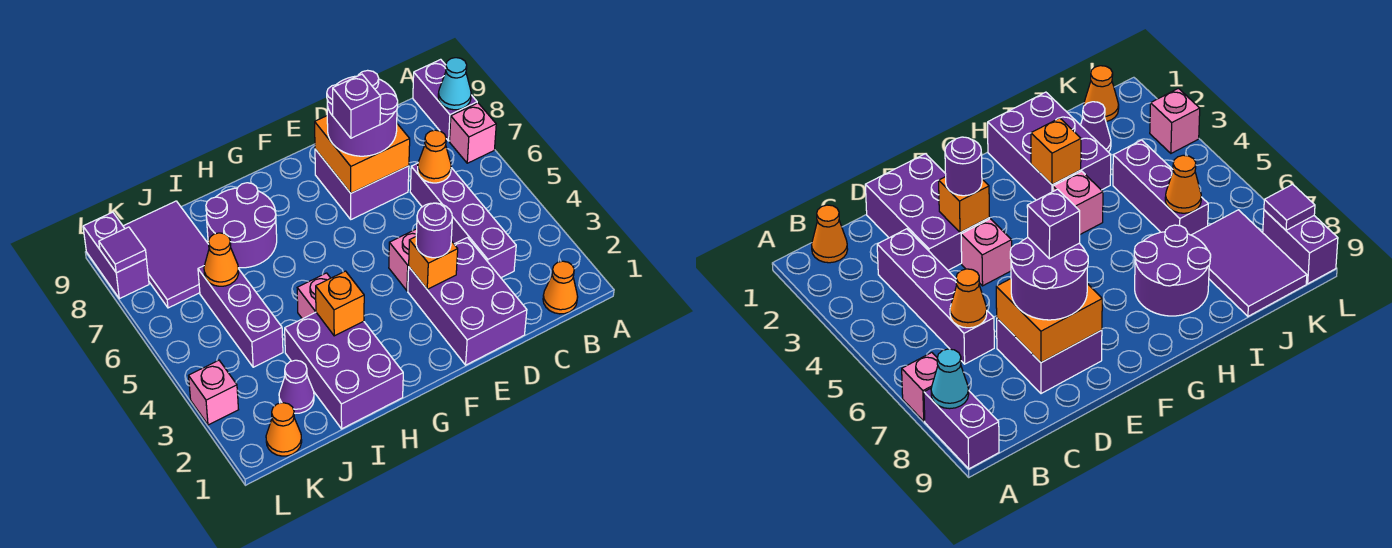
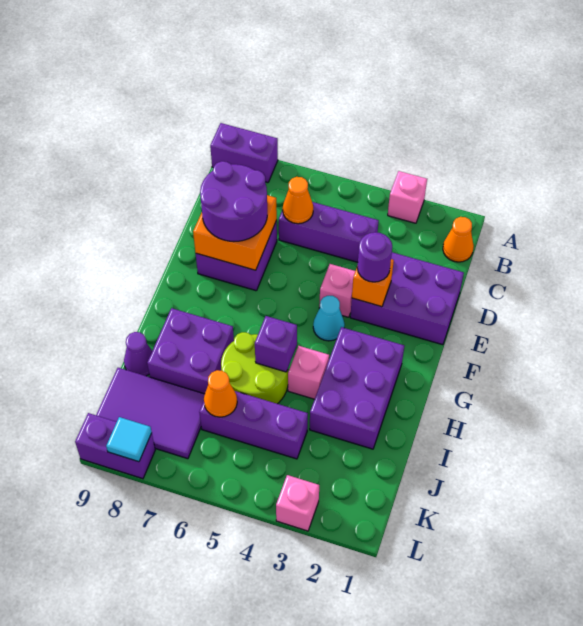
pink 1x1 brick [450,103,496,163] -> pink 1x1 brick moved to [388,171,427,223]
cyan 1x1 cone [438,58,471,110] -> cyan 1x1 cone moved to [313,296,345,341]
purple 1x4 brick [410,163,516,278] -> purple 1x3 brick [279,202,379,262]
purple 1x1 brick [333,74,381,138] -> purple 1x1 brick moved to [255,316,297,372]
purple 2x3 brick [285,312,403,429] -> purple 2x3 brick turned to [310,327,404,449]
orange 1x1 brick [316,271,364,336] -> none
none -> lime 2x2 round brick [221,332,288,404]
purple 2x2 round brick [206,183,277,268] -> purple 2x2 brick [147,308,234,394]
purple 1x1 cone [279,360,314,413] -> purple 1x1 cone moved to [124,332,152,376]
orange 1x1 cone [266,403,302,456] -> none
purple 1x1 tile [99,227,146,273] -> cyan 1x1 tile [106,417,152,462]

